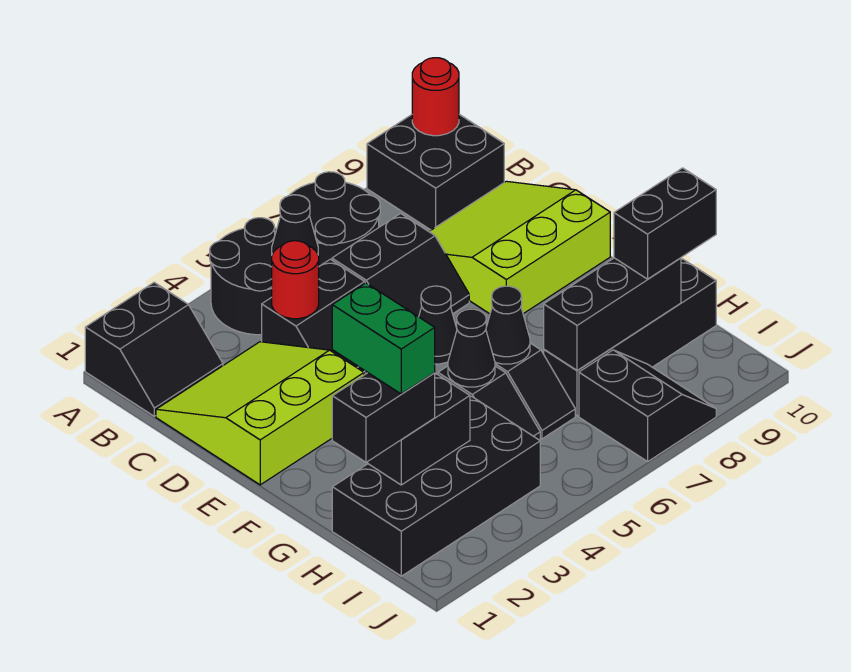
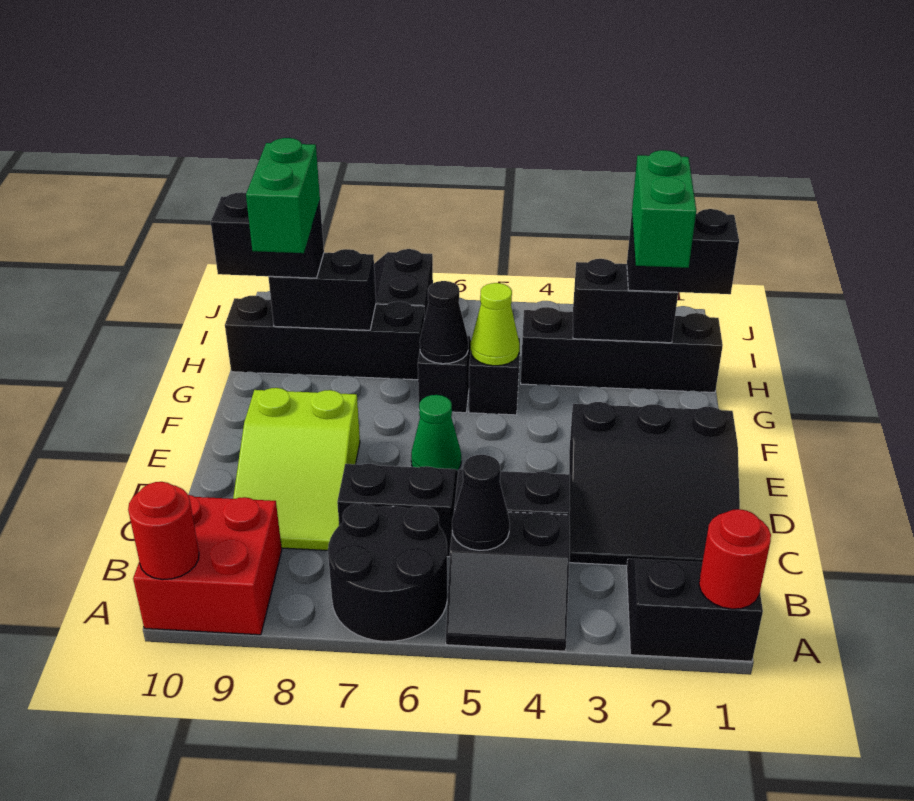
black 2x2 round brick [210,218,277,335] -> black 2x2 slope [446,509,570,651]
black 2x2 brick [367,114,504,230] -> red 2x2 brick [133,495,282,635]
lime 3x3 slope [156,342,364,485] -> black 3x3 slope [569,402,740,566]
red 1x1 round brick [272,241,319,319] -> red 1x1 round brick moved to [699,509,771,609]
lime 3x3 slope [429,181,610,314] -> lime 2x3 slope [233,388,360,550]
black 1x1 cone [419,286,457,364] -> green 1x1 cone [411,395,461,471]
black 1x1 cone [448,309,495,387] -> lime 1x1 cone [471,283,519,366]
none -> green 1x2 brick [246,138,320,253]
black 2x4 brick [332,396,540,576] -> black 1x4 brick [521,307,723,393]
black 1x3 brick [544,258,681,370] -> black 1x2 brick [268,249,376,330]

